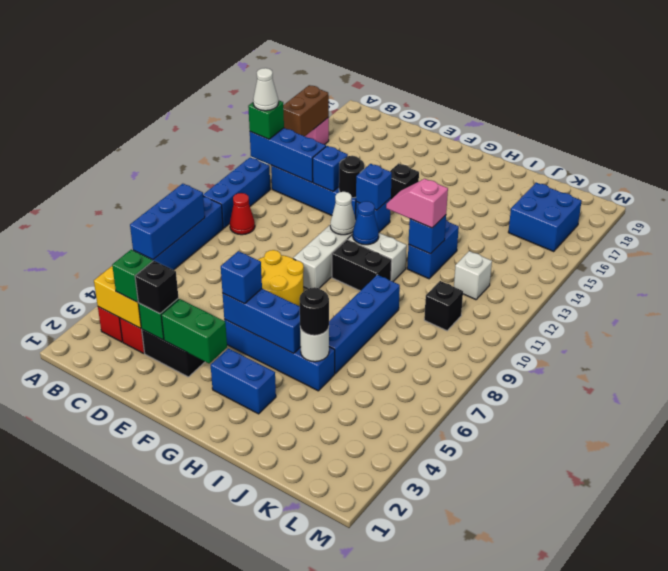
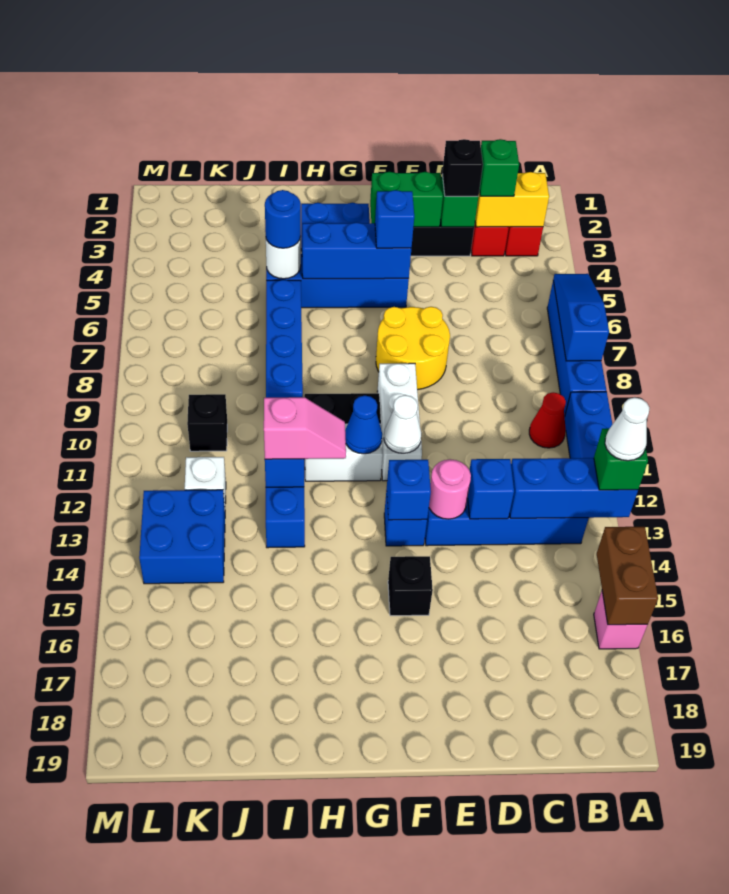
blue 1x3 brick [130,184,205,260] -> blue 1x3 slope [553,274,609,361]
black 1x1 round brick [339,156,365,198] -> pink 1x1 round brick [429,459,471,519]
black 1x1 round brick [299,287,329,335] -> blue 1x1 round brick [265,190,301,248]
blue 2x2 brick [508,183,582,252] -> blue 2x2 brick moved to [139,490,225,584]

